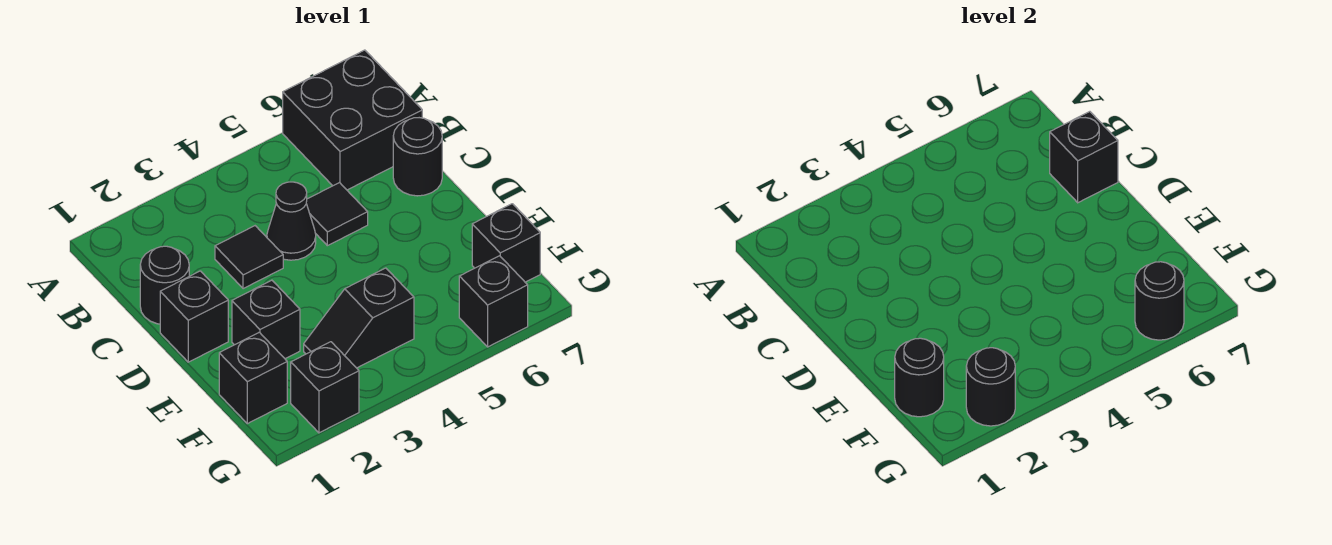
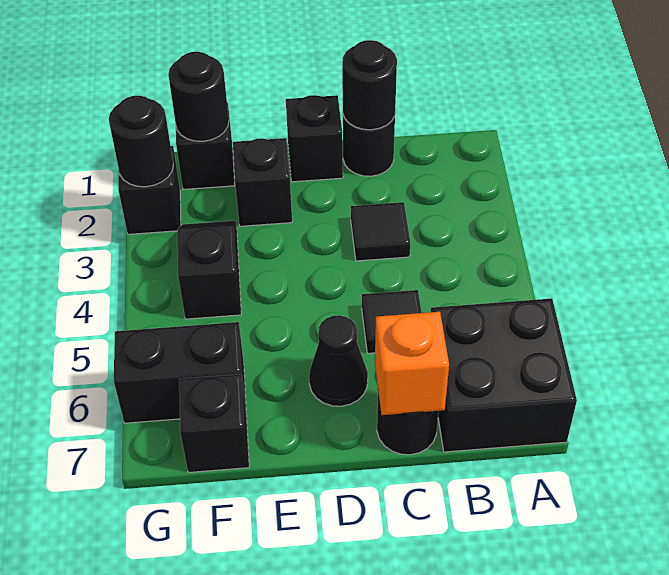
black 1x1 cone [267,182,316,260] -> black 1x1 cone moved to [309,315,368,406]
black 1x1 brick [1050,112,1118,203] -> orange 1x1 brick [375,312,449,415]
black 1x1 brick [459,256,528,347] -> black 1x2 brick [114,322,246,423]
black 1x1 round brick [1135,262,1184,340] -> black 1x1 round brick moved to [342,40,397,130]

